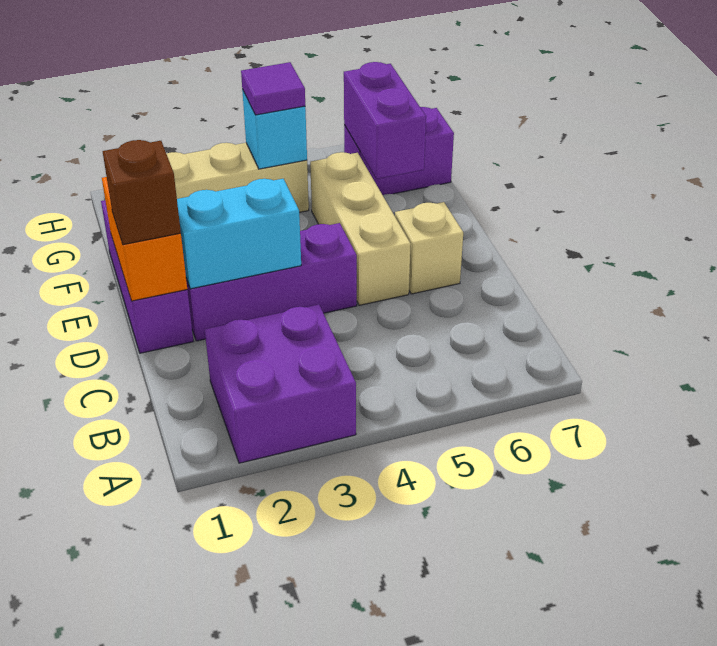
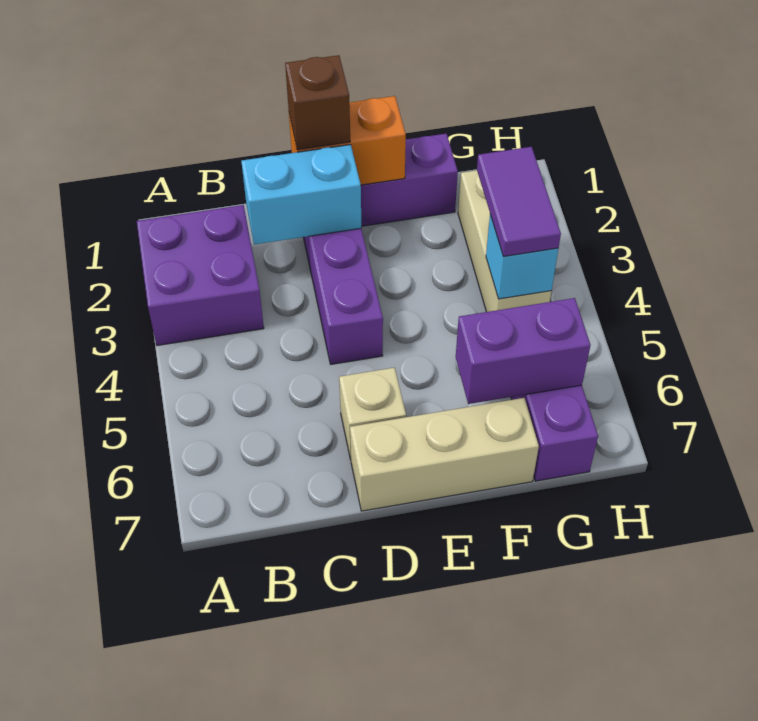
cyan 1x2 brick [177,179,301,289] -> cyan 1x2 brick turned to [241,145,361,245]
tan 1x3 brick [310,152,411,305] -> tan 1x3 brick moved to [350,398,539,511]
purple 1x1 tile [241,62,305,115] -> purple 1x2 tile [477,147,561,257]

